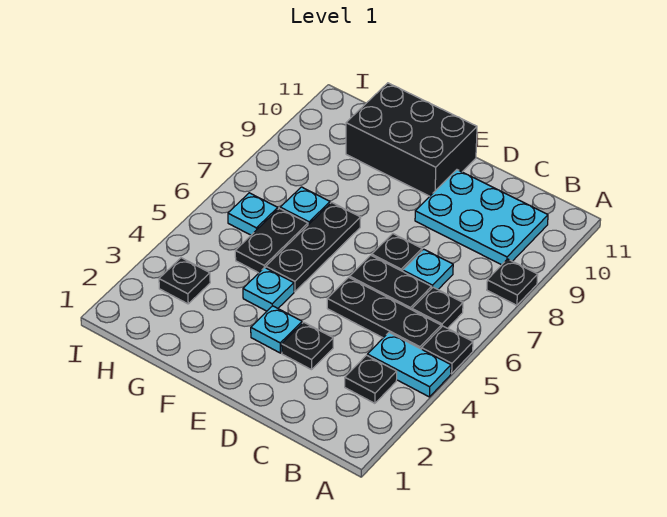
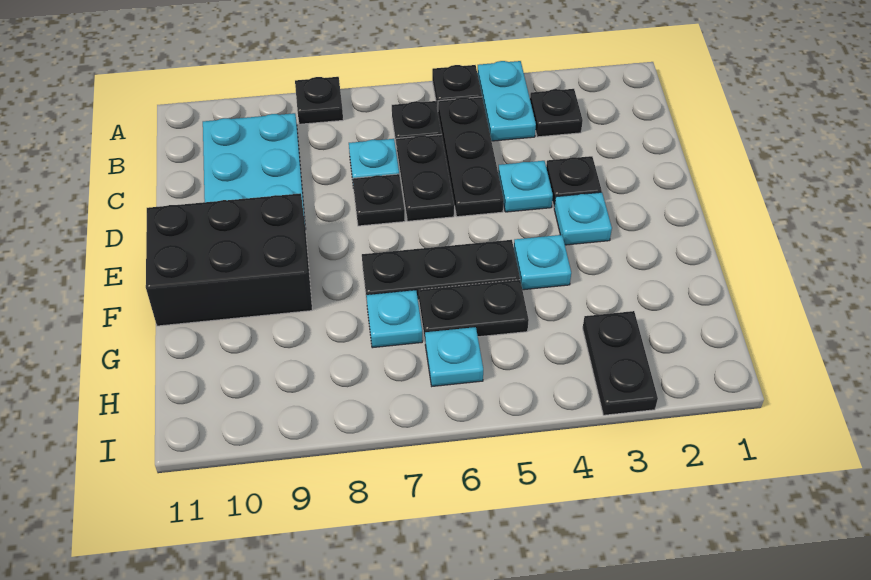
none -> cyan 1x1 plate [498,161,553,212]
black 2x3 brick [346,83,477,196] -> black 2x3 brick turned to [146,193,312,326]
black 1x1 plate [159,258,210,304] -> black 1x2 plate [583,311,658,415]

